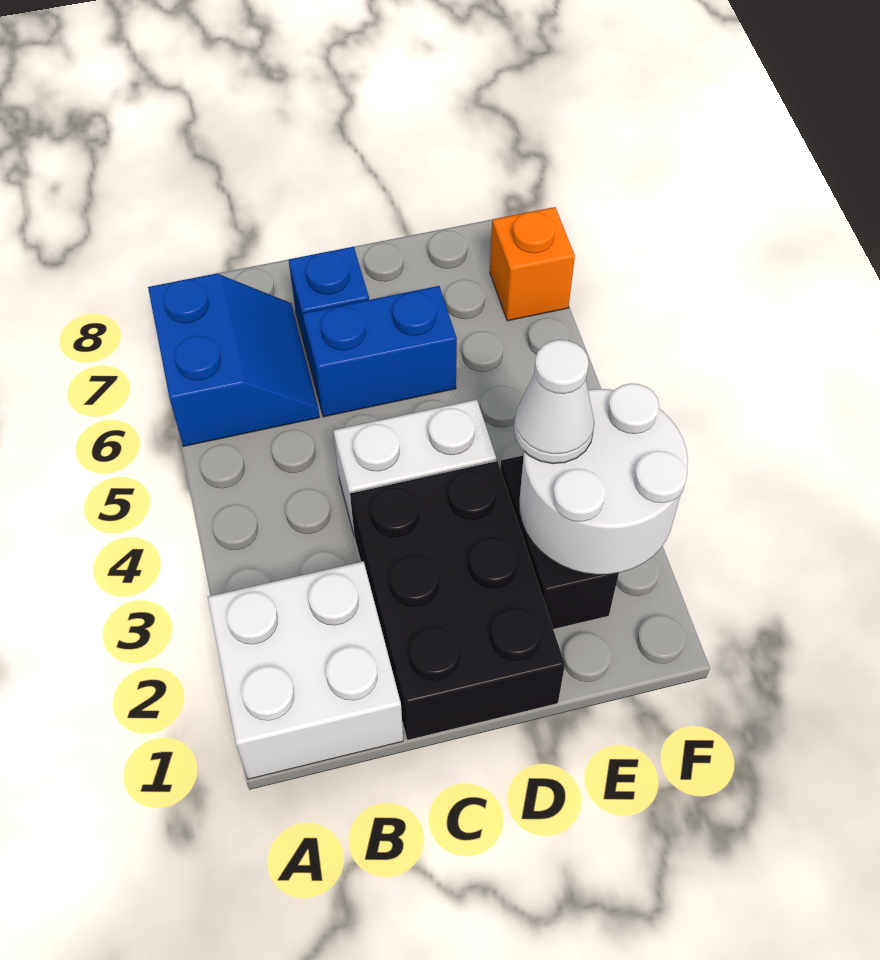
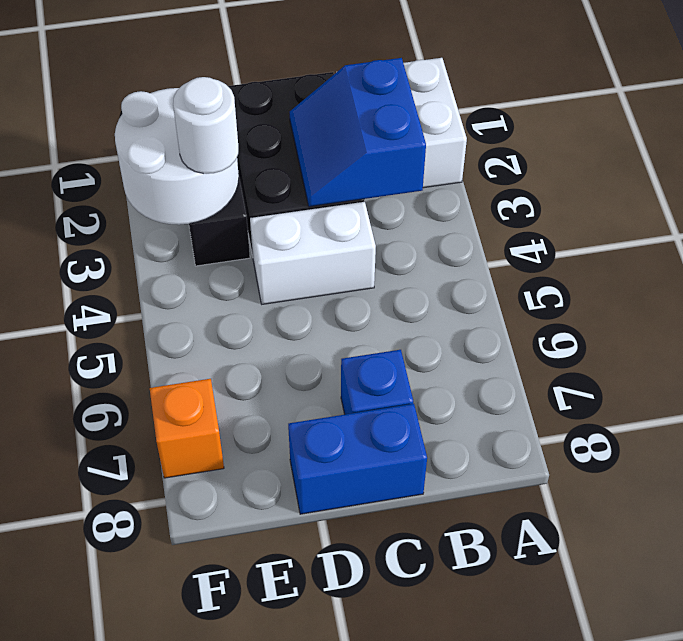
blue 2x2 slope [148,273,320,446] -> blue 2x2 slope moved to [290,58,426,207]
blue 1x2 brick [303,286,457,417] -> blue 1x2 brick moved to [288,404,427,514]
white 1x1 cone [514,340,594,464] -> white 1x1 round brick [173,77,238,174]

